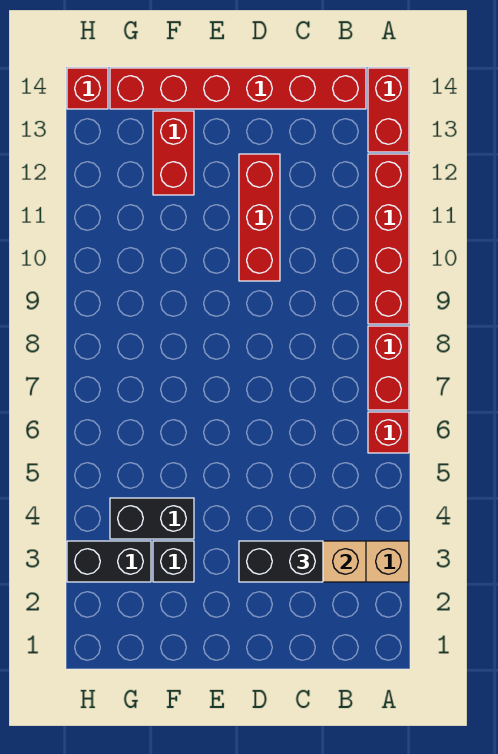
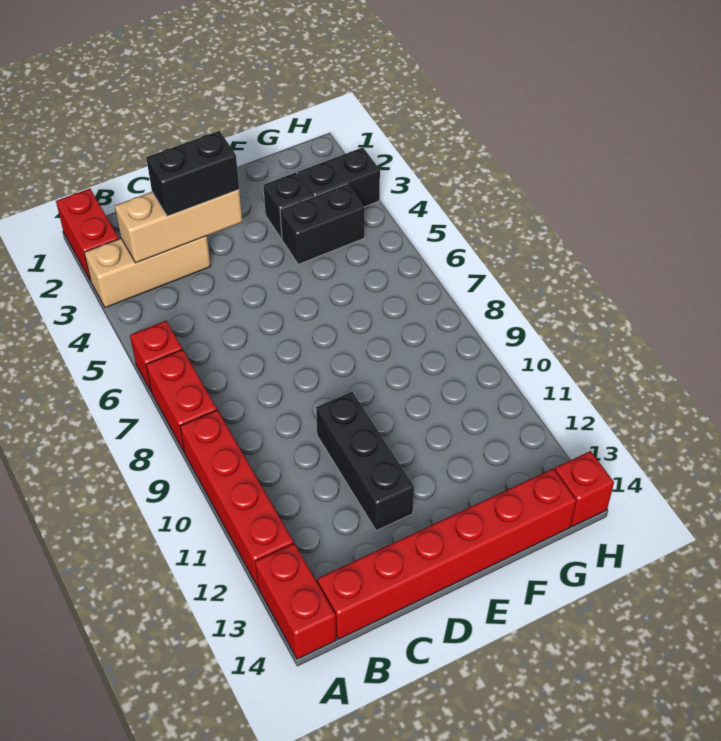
red 1x3 brick [239,154,280,281] -> black 1x3 brick [316,392,414,531]
red 1x2 brick [153,111,194,195] -> red 1x2 brick moved to [56,189,119,281]

